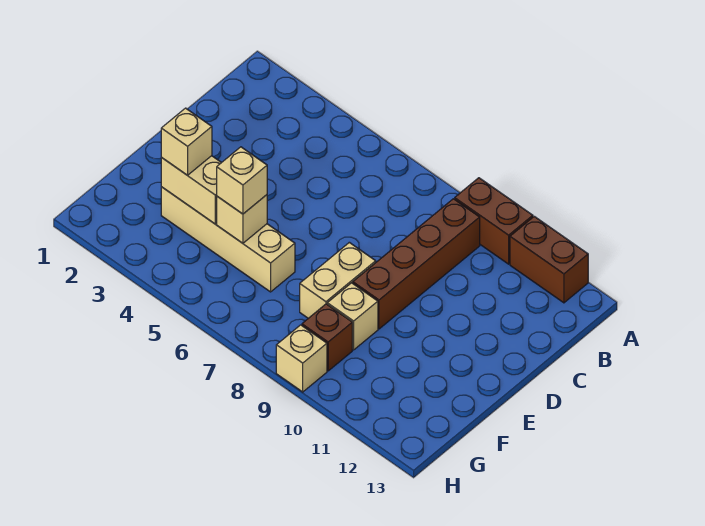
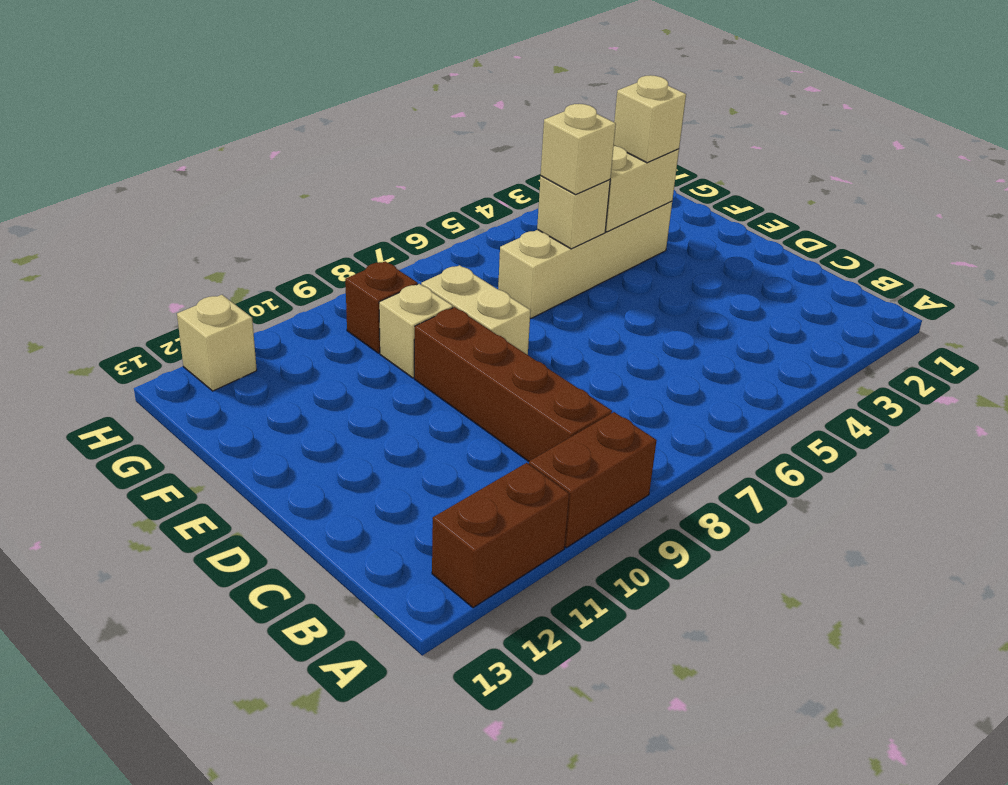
tan 1x1 brick [276,325,327,392] -> tan 1x1 brick moved to [177,295,257,391]

